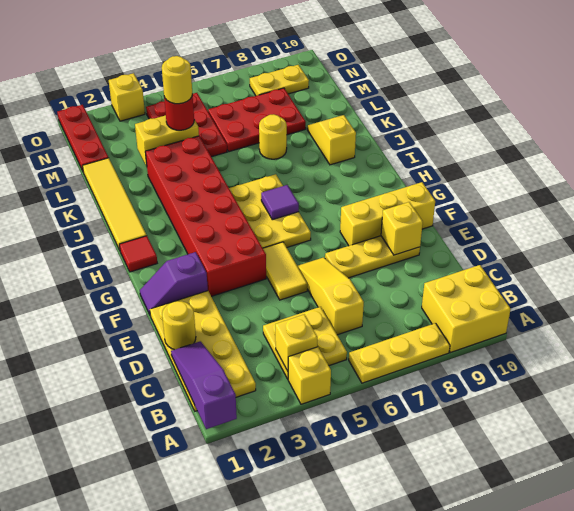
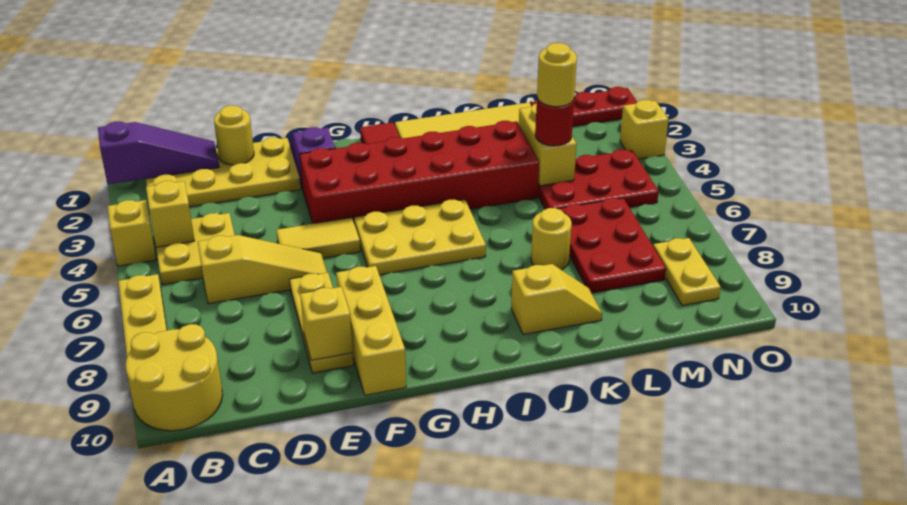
yellow 2x2 brick [422,265,511,353] -> yellow 2x2 round brick [126,324,223,431]
purple 1x1 tile [261,185,299,220] -> none

